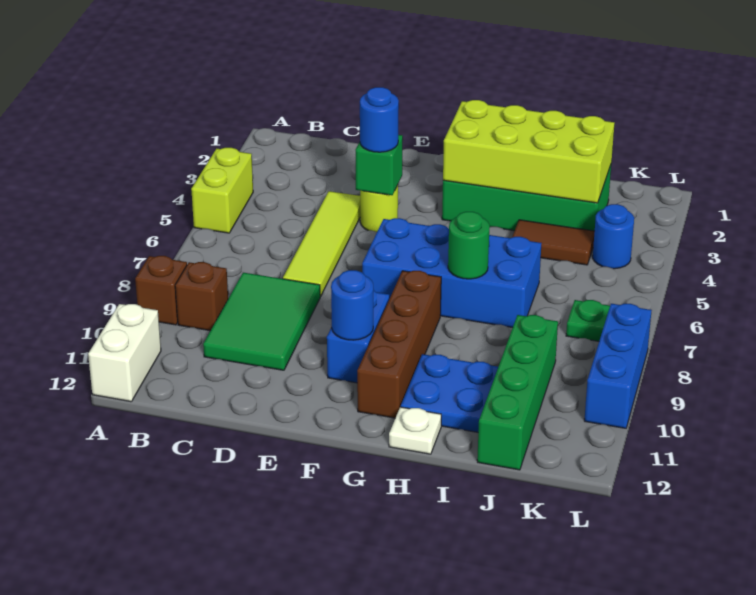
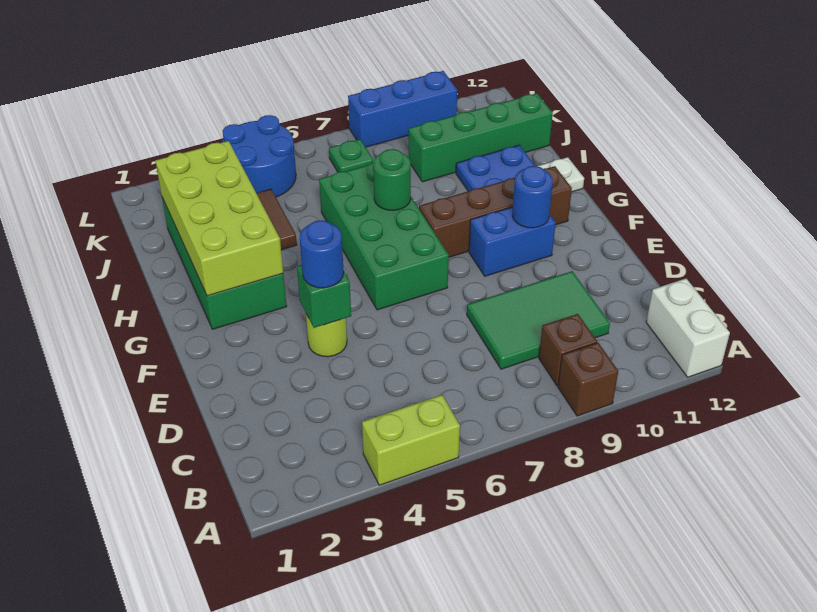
white 1x2 brick [88,304,161,402] -> white 1x2 brick turned to [646,279,730,377]
lime 1x4 tile [283,191,360,296] -> none
blue 2x4 brick [362,218,541,328] -> green 2x4 brick [319,163,449,310]
blue 1x1 round brick [593,204,634,269] -> blue 2x2 round brick [222,115,296,197]

